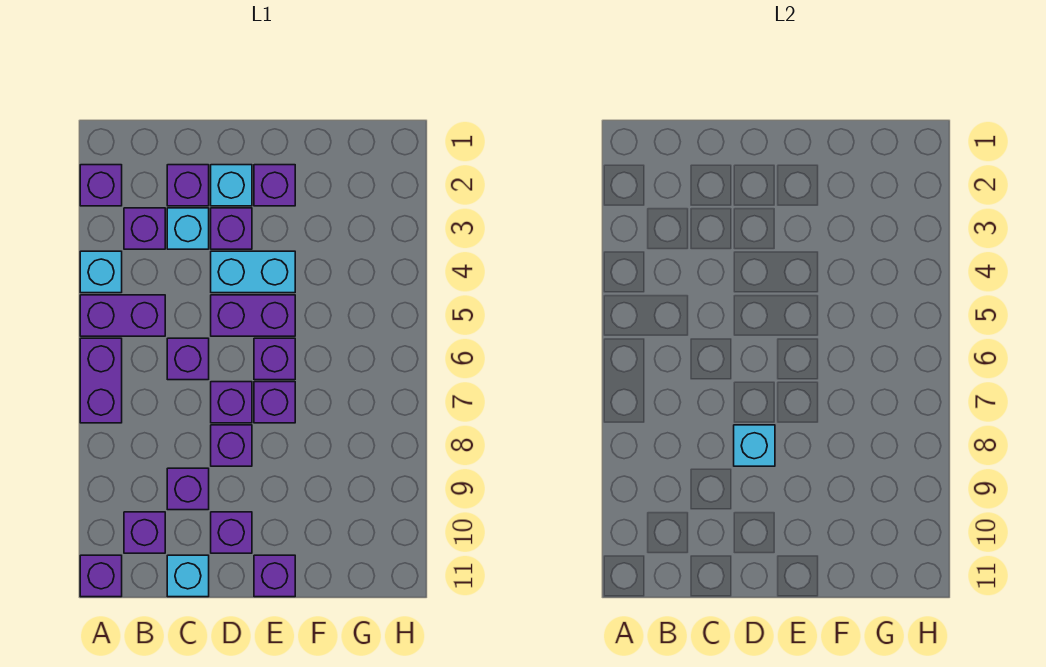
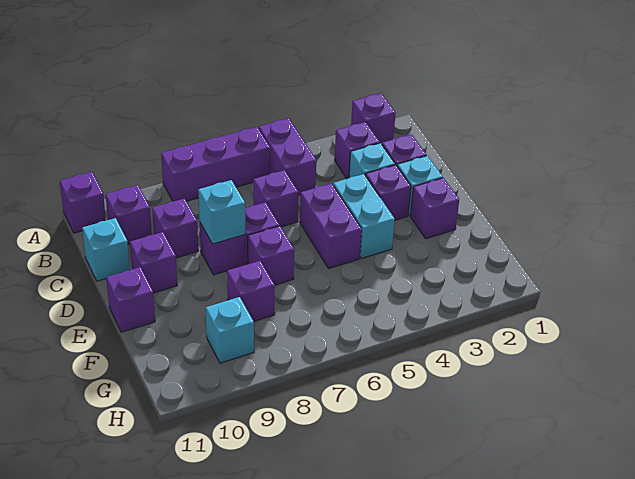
cyan 1x1 brick [80,251,122,293] -> cyan 1x1 brick moved to [206,297,254,363]
purple 1x2 brick [80,338,122,423] -> purple 1x3 brick [161,127,270,201]
purple 1x1 brick [254,338,295,380] -> purple 1x1 brick moved to [227,261,275,321]

